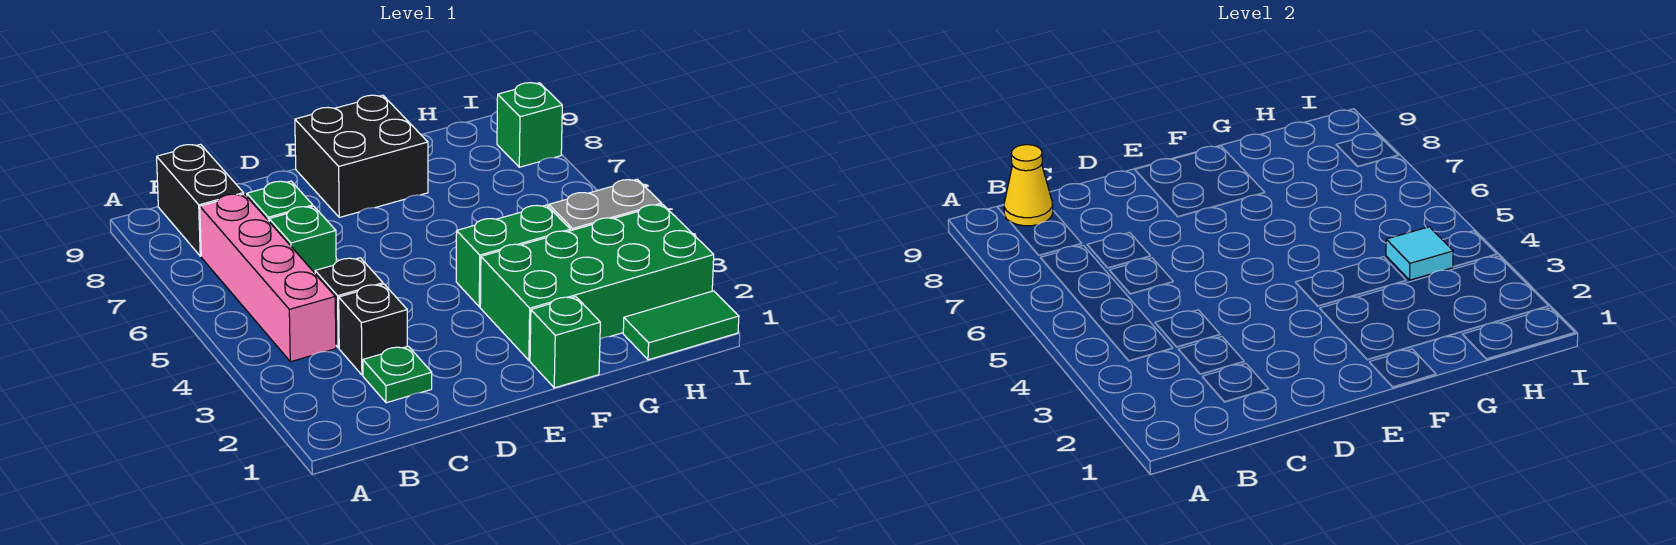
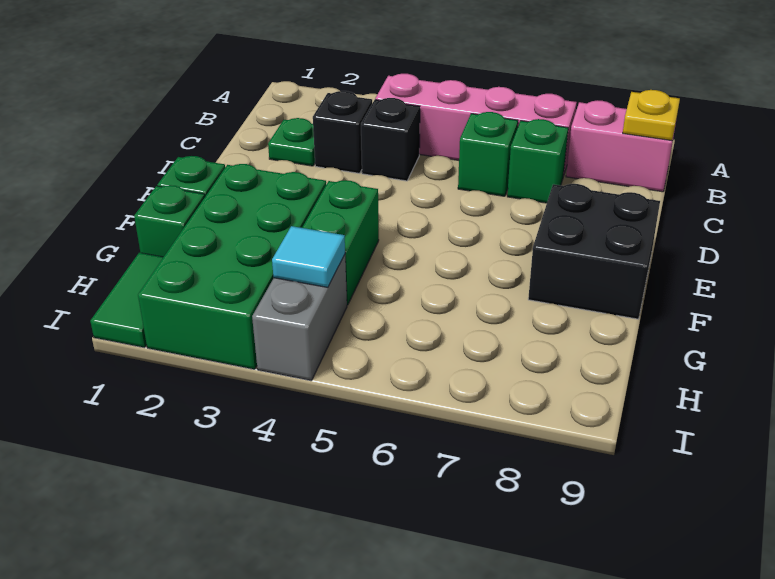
black 1x2 brick [157,144,244,256] -> pink 1x2 brick [566,100,676,192]
yellow 1x1 cone [1004,145,1053,226] -> yellow 1x1 plate [623,90,680,141]
green 1x1 brick [497,83,562,167] -> green 1x1 brick moved to [134,185,205,257]

